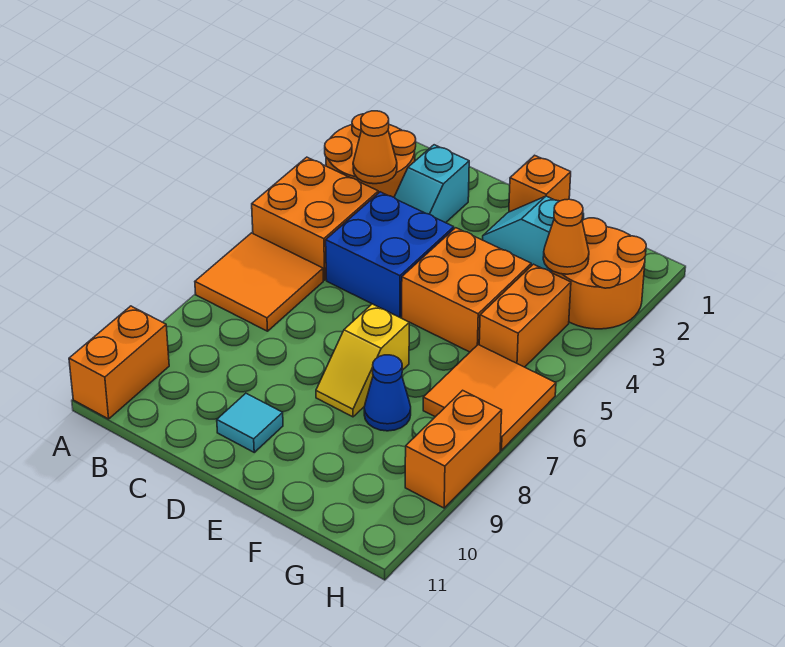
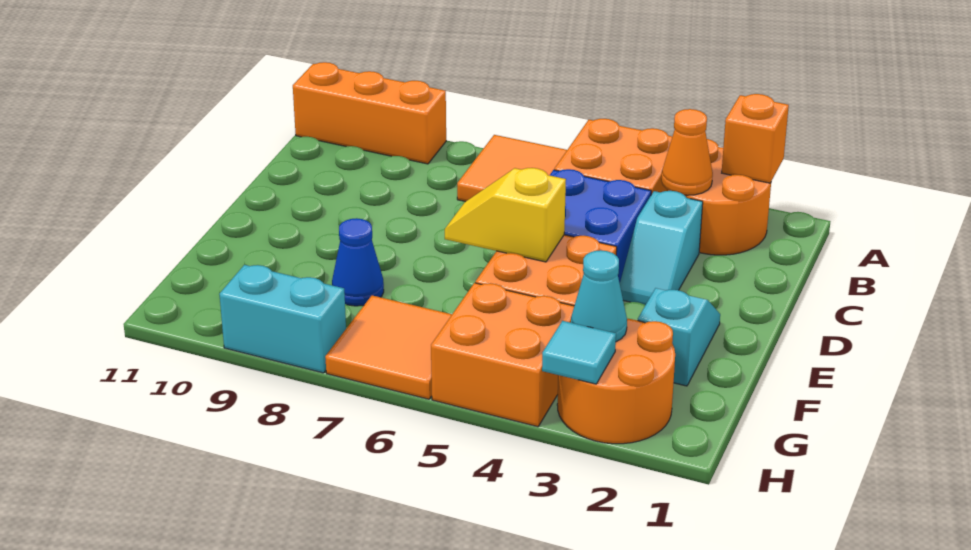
orange 1x2 brick [69,306,169,419] -> orange 1x3 brick [293,62,446,164]
cyan 1x2 slope [394,145,469,223] -> cyan 1x2 slope turned to [620,191,703,305]
cyan 1x1 tile [217,393,283,452] -> cyan 1x1 tile moved to [542,321,616,384]
orange 1x1 brick [509,155,571,212] -> orange 1x1 brick moved to [722,94,789,183]
yellow 1x2 slope [316,304,409,417] -> yellow 1x2 slope moved to [445,168,566,262]
orange 1x1 cone [543,199,589,274] -> cyan 1x1 cone [571,250,627,342]
orange 1x2 brick [479,264,571,367] -> orange 2x2 brick [431,283,574,427]
orange 1x2 brick [405,390,502,508] -> cyan 1x2 brick [219,265,346,373]

